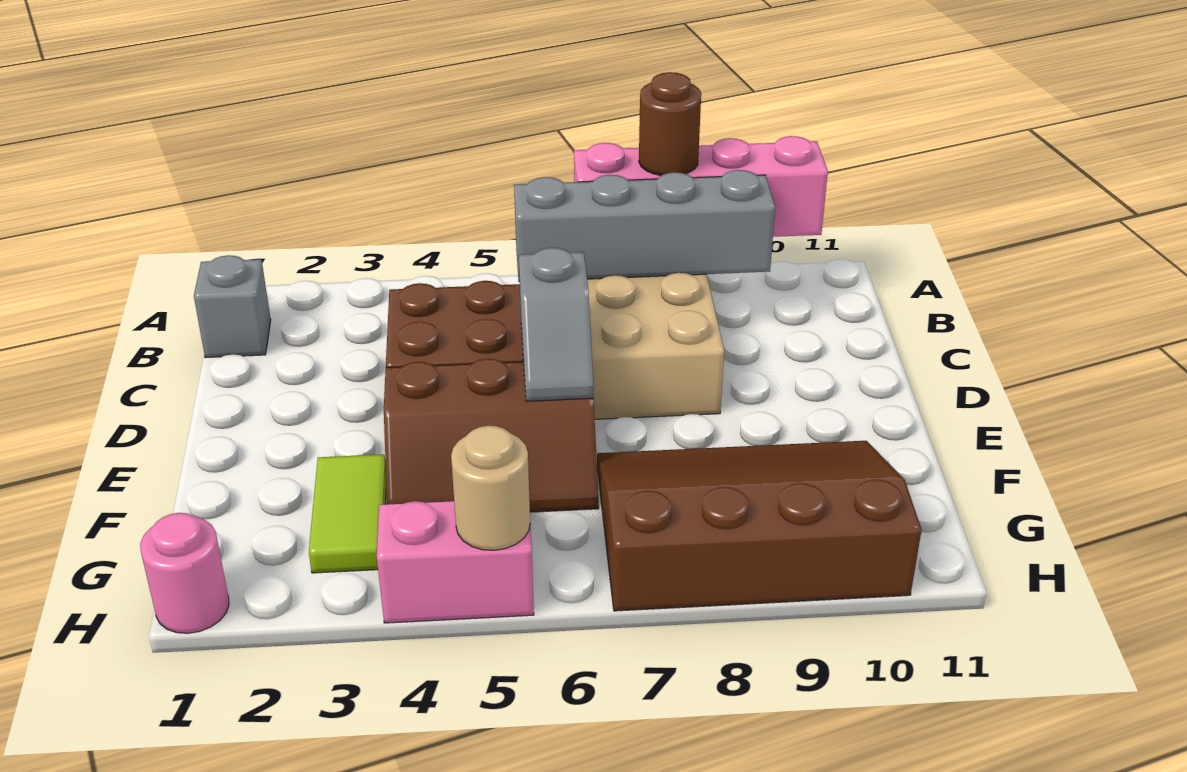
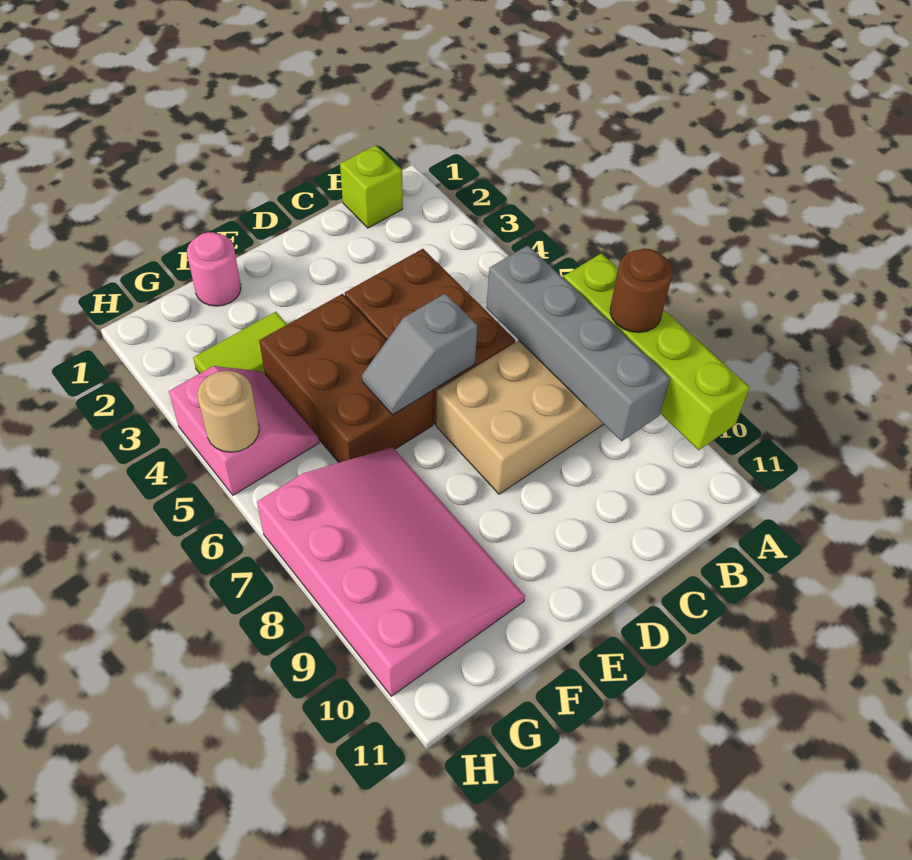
pink 1x4 brick [574,136,828,237] -> lime 1x4 brick [564,253,750,450]
grey 1x1 brick [194,255,271,358] -> lime 1x1 brick [340,145,403,228]
brown 2x3 slope [384,359,599,512] -> brown 2x3 brick [259,294,433,463]
brown 3x4 slope [597,441,922,611] -> pink 3x4 slope [257,447,525,696]
pink 1x1 round brick [140,513,229,633] -> pink 1x1 round brick moved to [187,232,241,306]

